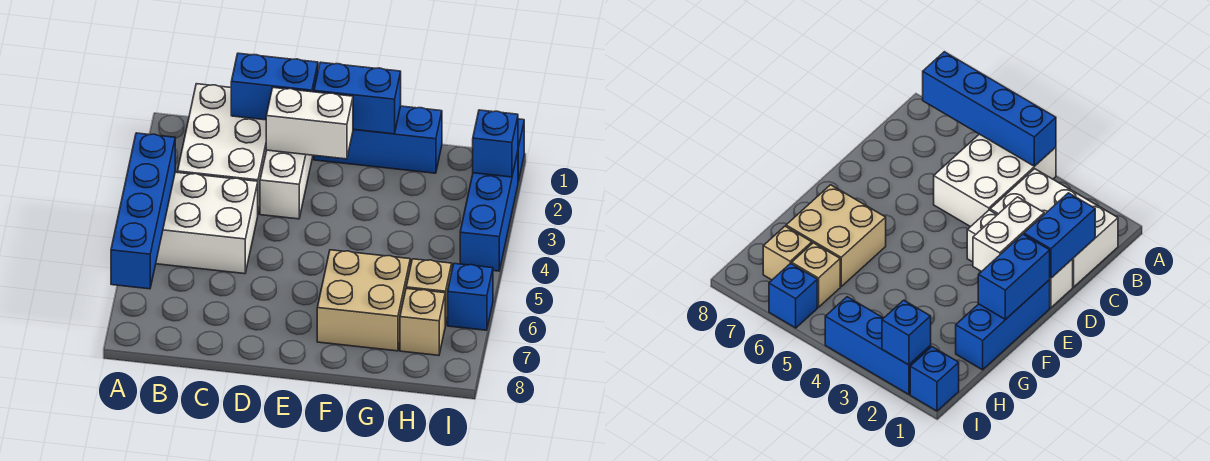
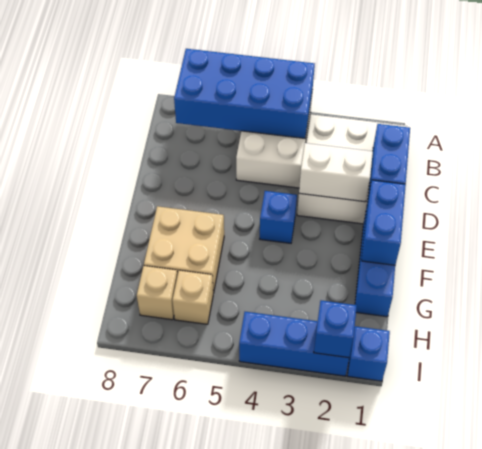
blue 1x4 brick [111,133,175,289] -> blue 2x4 brick [174,49,315,138]
white 1x2 brick [266,88,353,159] -> white 1x2 brick turned to [299,143,373,202]
blue 1x1 brick [448,263,493,330] -> blue 1x1 brick moved to [260,191,297,243]

